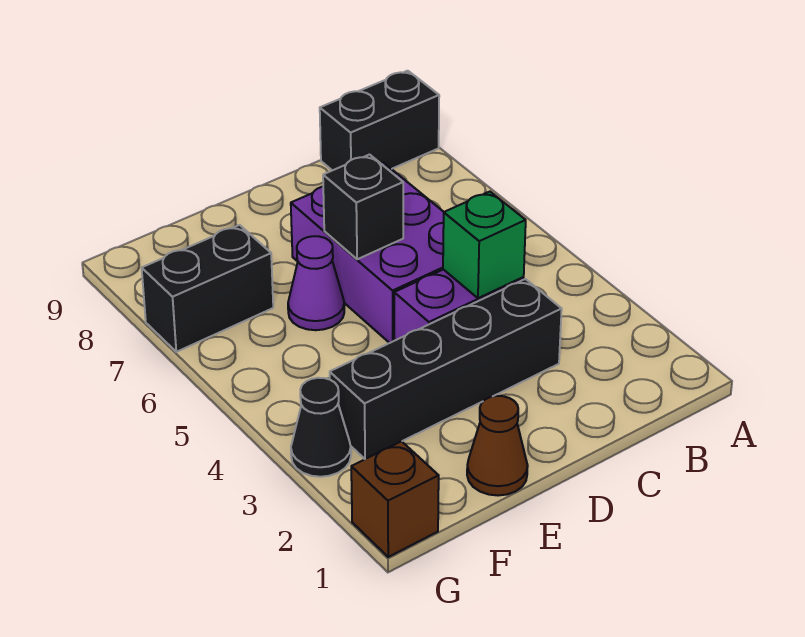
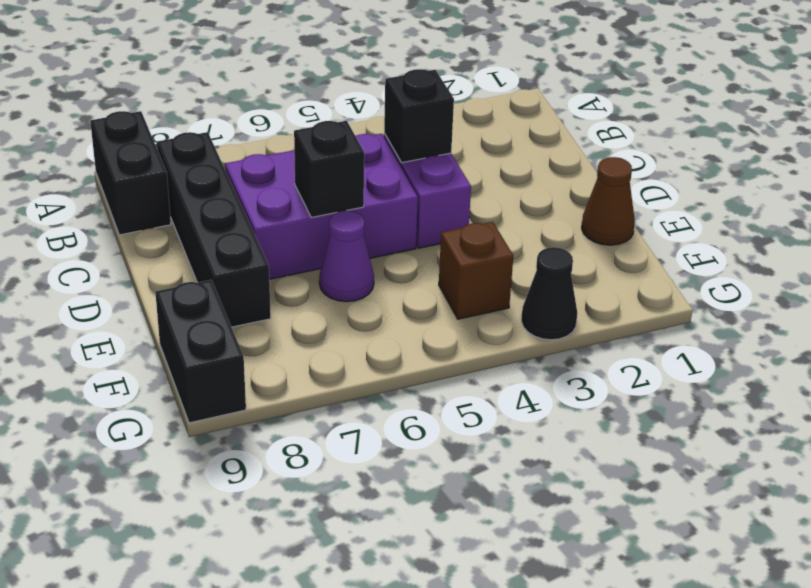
black 1x4 brick [330,279,562,459] -> black 1x4 brick moved to [157,132,271,327]
green 1x1 brick [443,192,526,298] -> black 1x1 brick [384,69,454,163]
black 1x2 brick [142,225,273,352] -> black 1x2 brick moved to [155,280,246,423]
brown 1x1 brick [351,441,439,557] -> brown 1x1 brick moved to [439,222,513,319]

